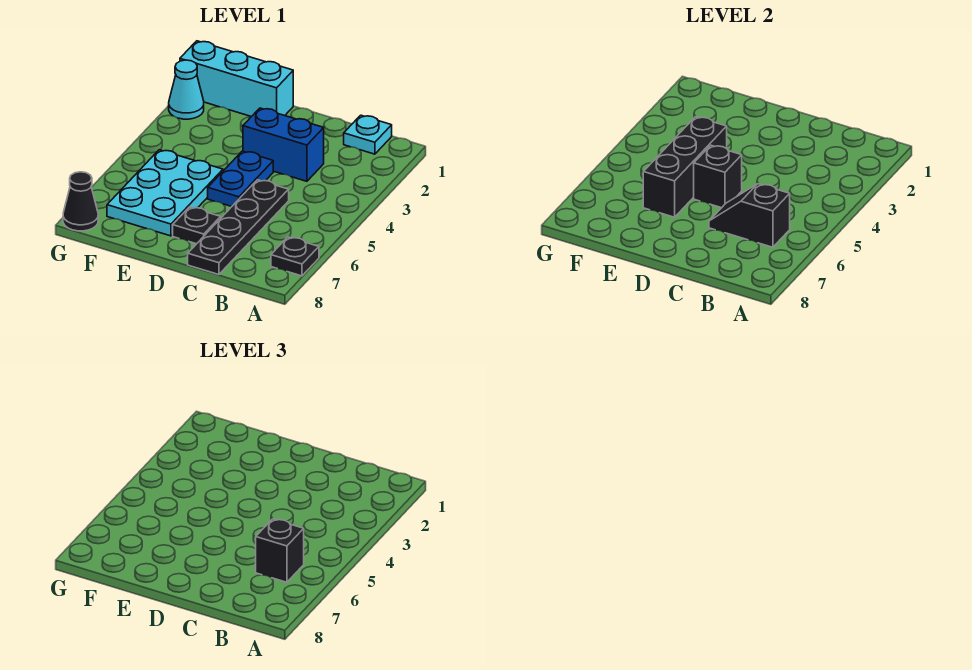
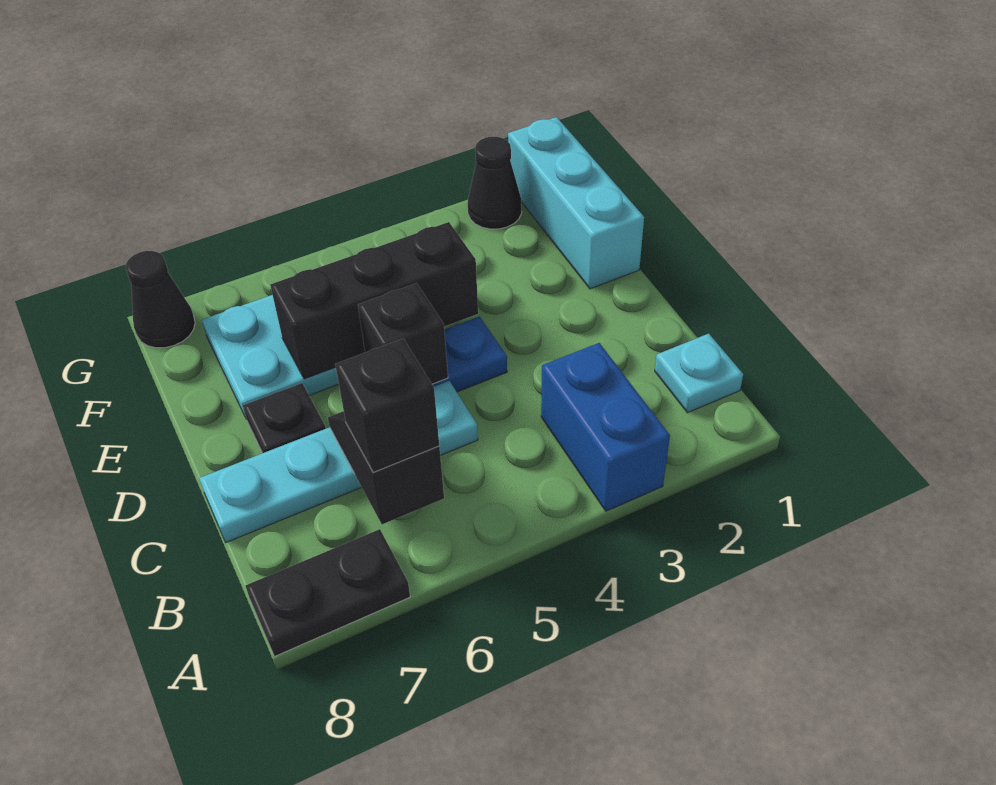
black 1x1 plate [271,237,319,276] -> black 1x2 plate [246,529,410,657]
blue 1x2 brick [243,108,324,181] -> blue 1x2 brick moved to [541,343,670,511]
black 1x4 plate [188,180,289,275] -> cyan 1x4 plate [199,381,478,542]
cyan 1x1 cone [169,60,204,119] -> black 1x1 cone [468,137,522,229]

